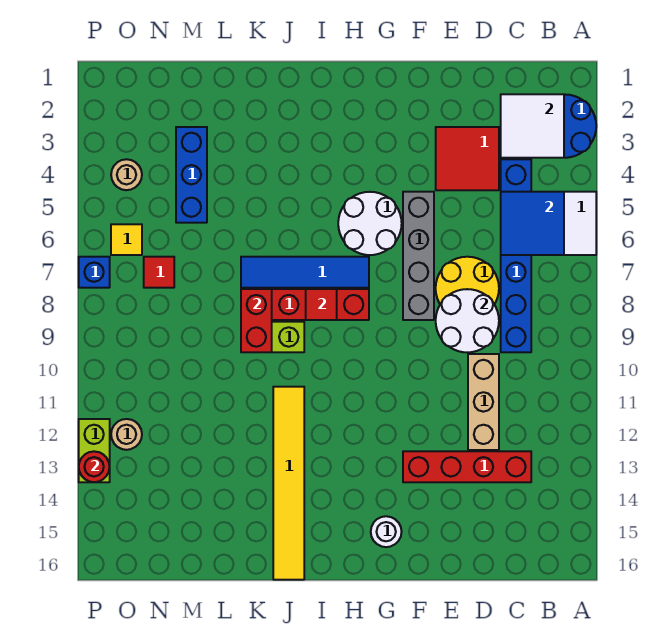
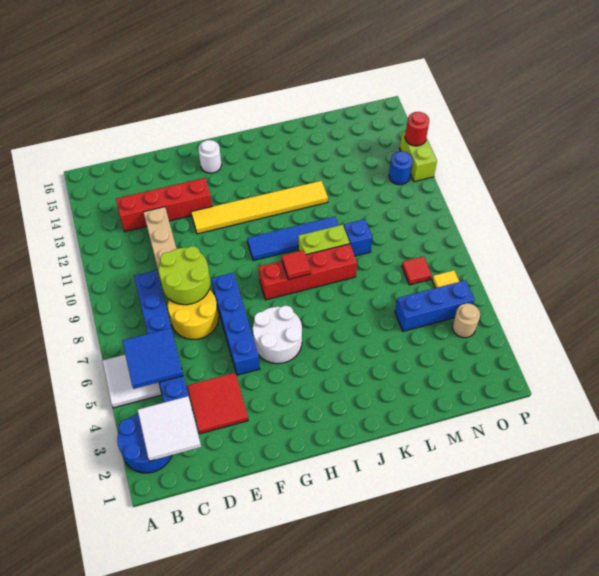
white 2x2 round brick [436,289,499,352] -> lime 2x2 round brick [159,246,210,305]
grey 1x4 brick [403,192,434,320] -> blue 1x4 brick [211,273,260,375]
blue 1x4 tile [241,257,369,288] -> blue 1x4 tile moved to [247,217,339,261]
yellow 1x6 tile [273,387,304,580] -> yellow 1x6 tile turned to [191,181,328,234]
red 1x2 brick [241,289,272,352] -> none
blue 1x3 brick [176,127,207,223] -> blue 1x3 brick turned to [395,280,475,331]
tan 1x1 round brick [111,419,142,450] -> blue 1x1 round brick [389,151,413,185]
blue 1x1 brick [79,257,110,288] -> blue 1x1 brick moved to [344,219,372,256]

